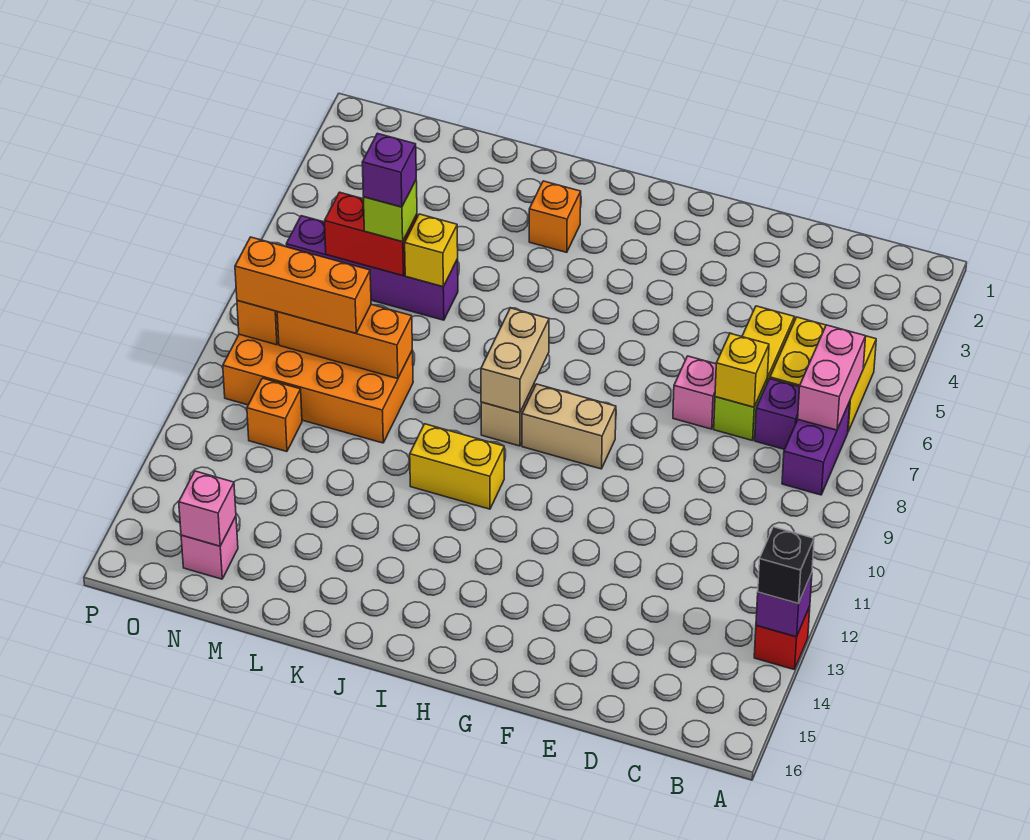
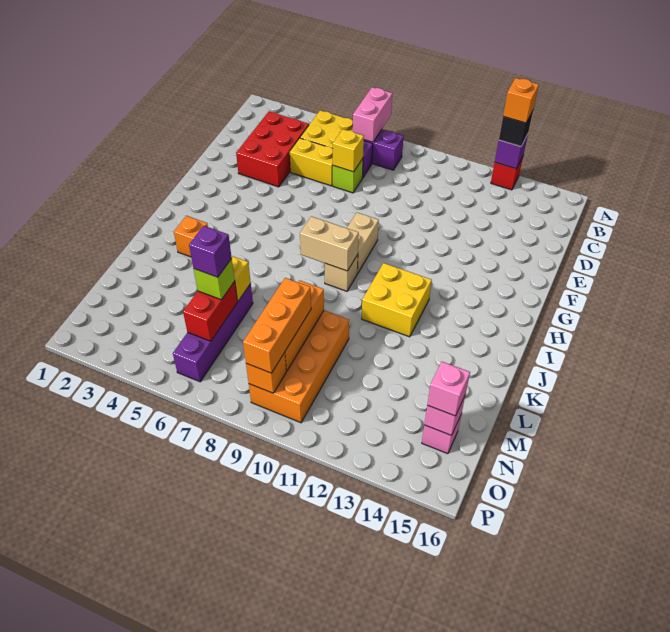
pink 1x2 brick [798,325,866,430] -> pink 1x2 brick turned to [353,87,392,142]
none -> red 2x3 brick [236,111,309,187]
pink 1x1 brick [673,356,716,429] -> pink 1x1 brick moved to [427,362,470,416]
yellow 1x2 brick [410,424,504,509] -> yellow 2x2 brick [362,263,432,337]
orange 1x1 brick [247,378,302,452] -> orange 1x1 brick moved to [503,78,539,123]

